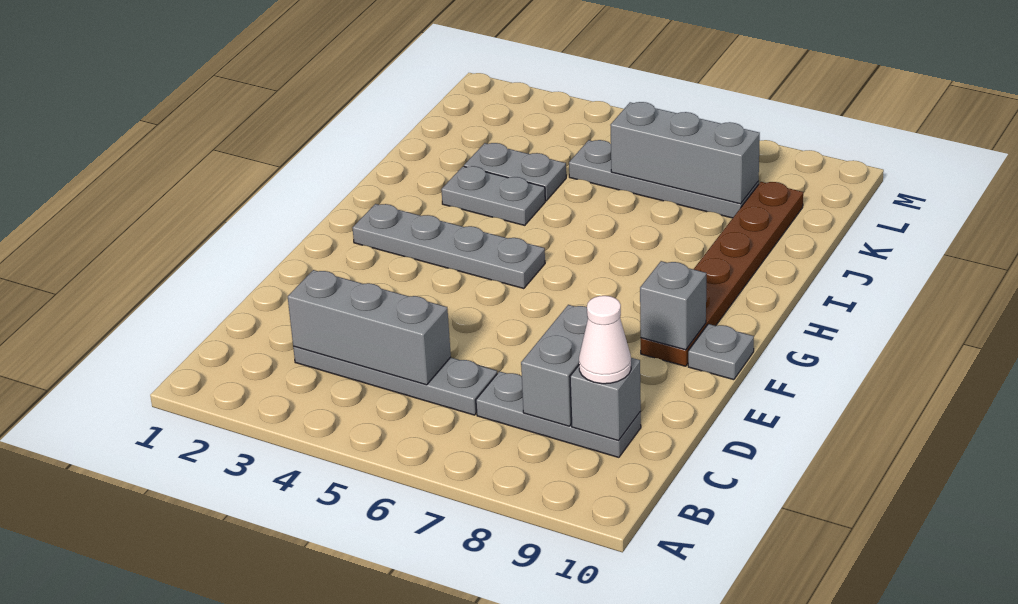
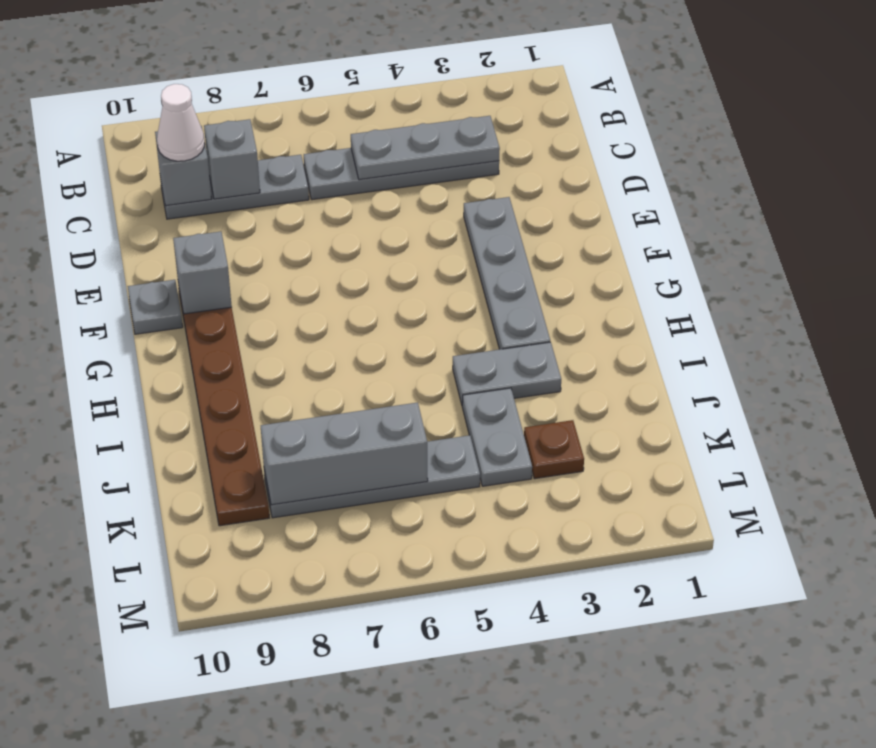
grey 1x3 brick [288,270,451,385] -> grey 1x3 plate [351,116,500,180]
grey 1x2 brick [521,305,588,426] -> grey 1x1 brick [204,119,260,199]
grey 1x4 plate [353,204,545,289] -> grey 1x4 plate turned to [464,197,550,349]
grey 1x2 plate [464,143,566,201] -> grey 1x2 plate turned to [462,388,532,486]
none -> brown 1x1 plate [524,420,584,479]

